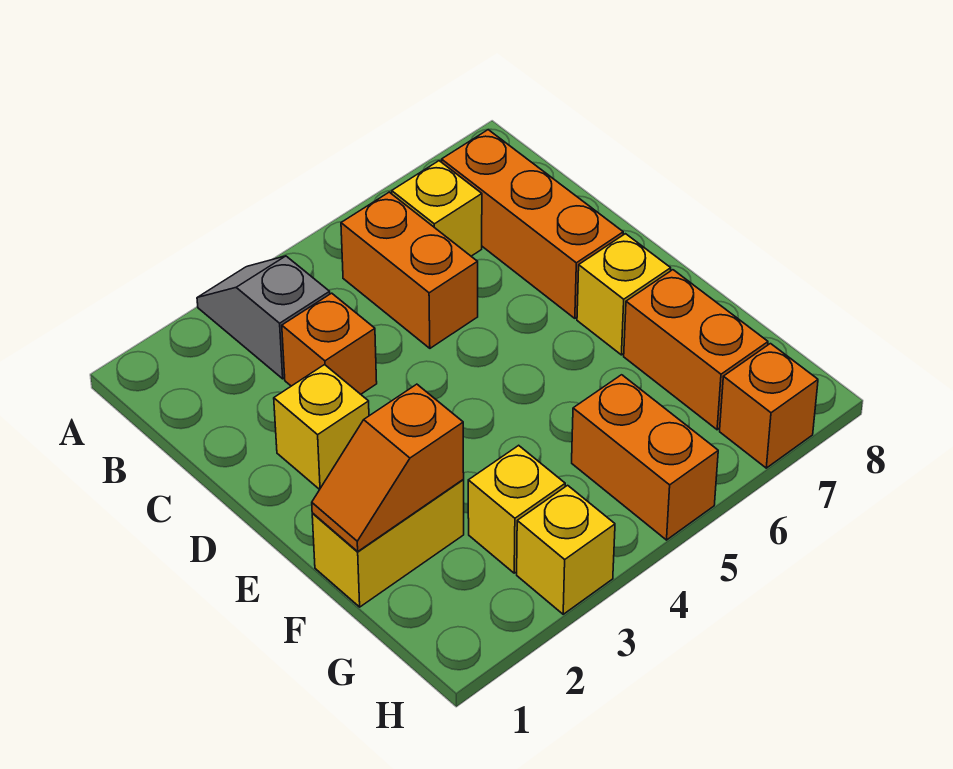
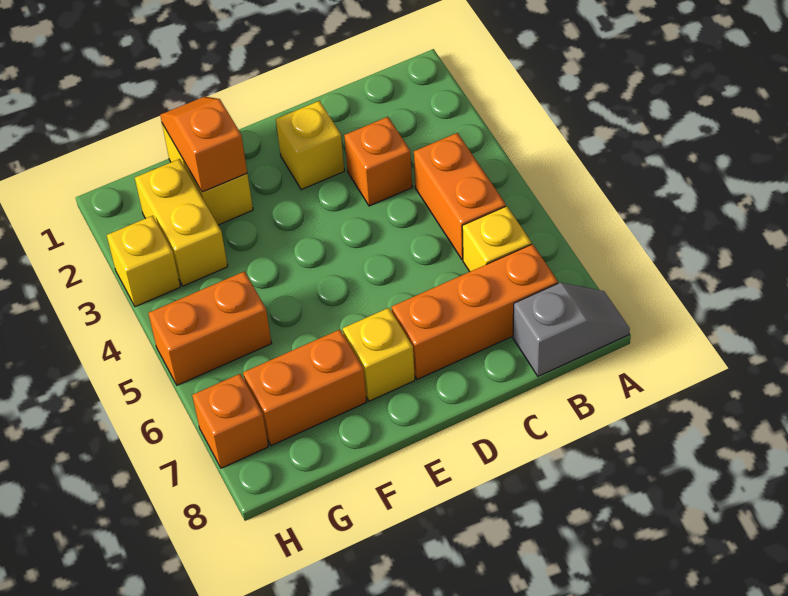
grey 1x2 slope [197,256,330,379] -> grey 1x2 slope moved to [513,283,630,376]
orange 1x2 brick [341,192,478,348] -> orange 1x2 brick turned to [414,133,506,260]
yellow 1x1 brick [468,445,565,573] -> yellow 1x2 brick [135,159,228,286]

